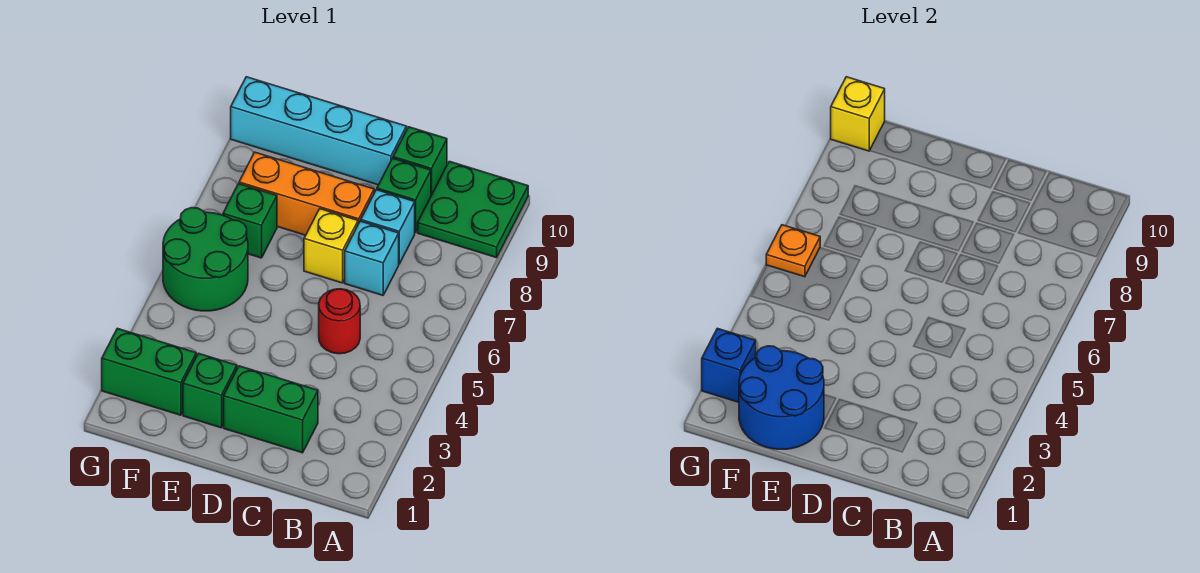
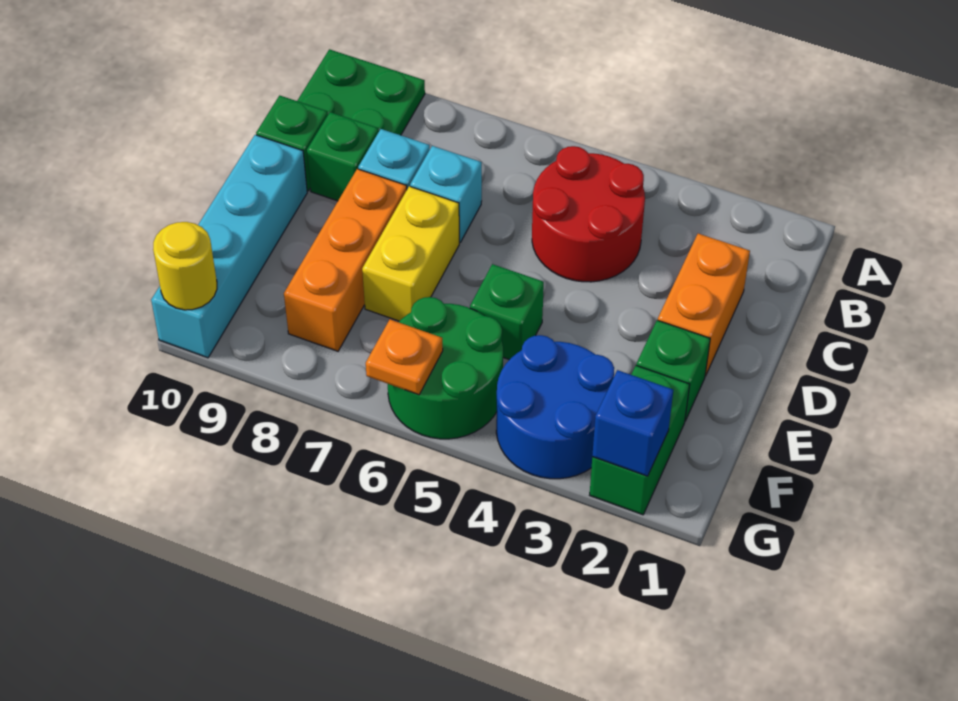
green 1x2 brick [224,366,318,453] -> orange 1x2 brick [658,234,750,376]
red 1x1 round brick [319,289,360,354] -> red 2x2 round brick [532,146,645,282]
yellow 1x1 brick [304,209,358,283] -> yellow 1x2 brick [362,186,459,321]
blue 2x2 round brick [739,346,824,449] -> blue 2x2 round brick moved to [496,335,614,479]
green 1x1 brick [223,184,277,258] -> green 1x1 brick moved to [470,264,544,360]
yellow 1x1 brick [831,77,885,151] -> yellow 1x1 round brick [153,222,217,310]

